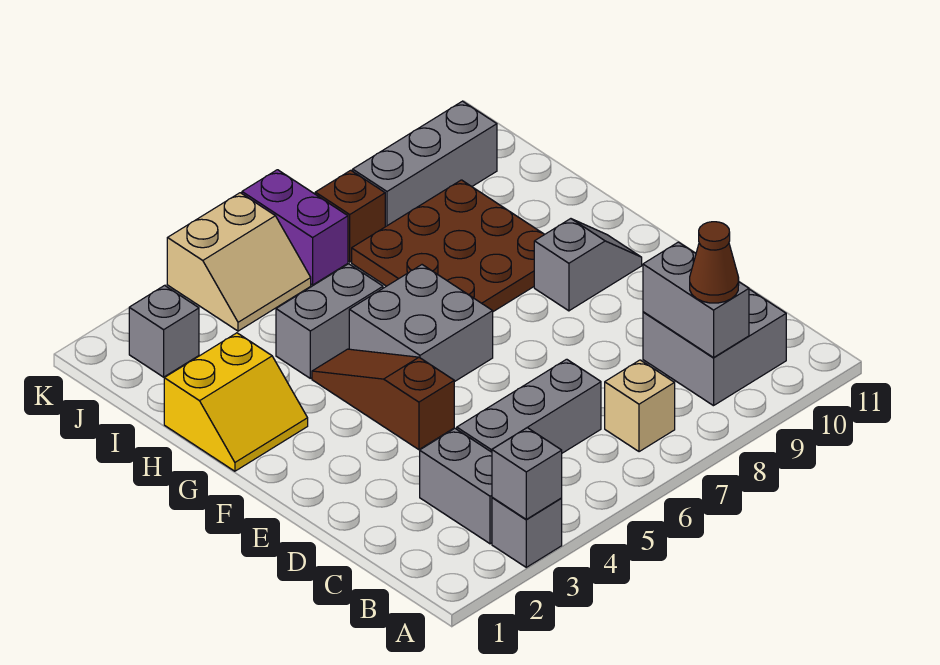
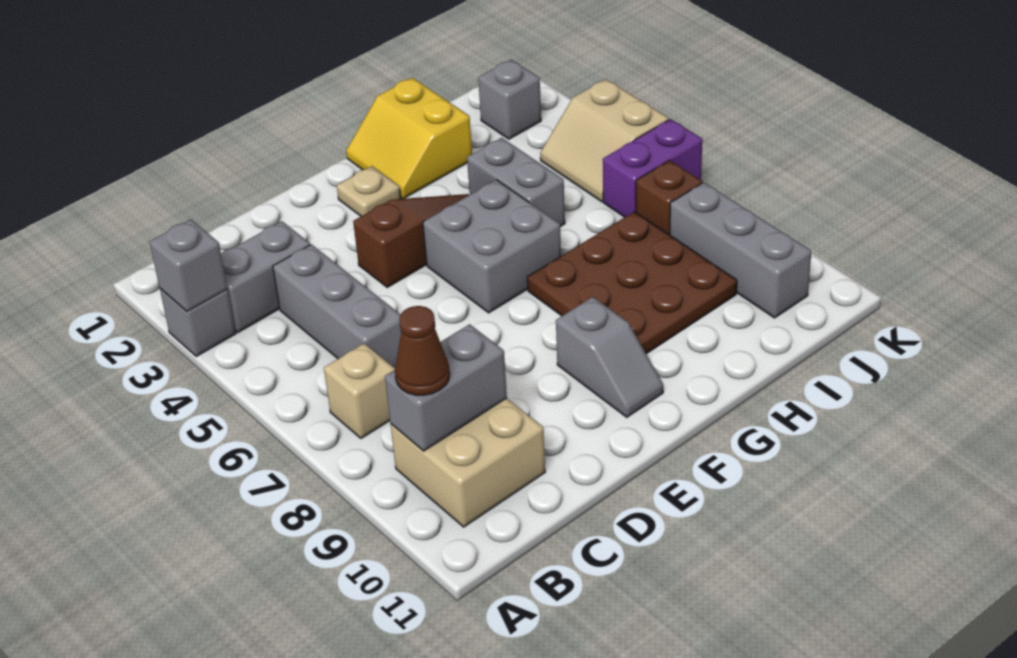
grey 2x2 brick [643,289,786,406] -> tan 2x2 brick [391,398,545,527]
none -> tan 1x1 plate [337,166,401,216]

